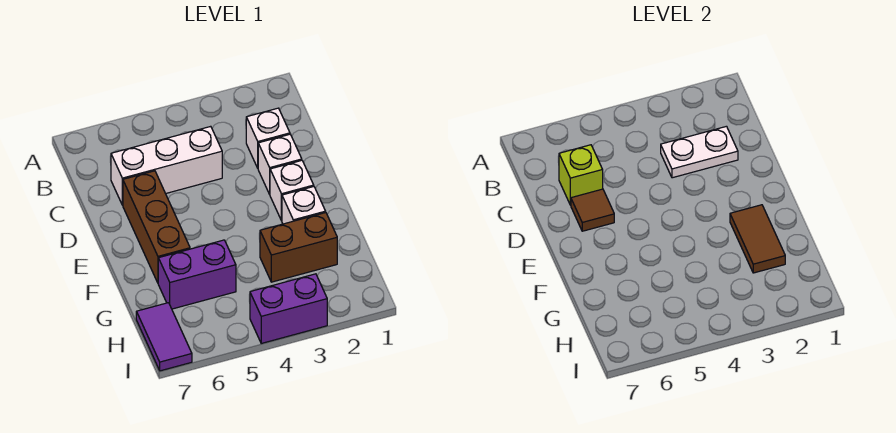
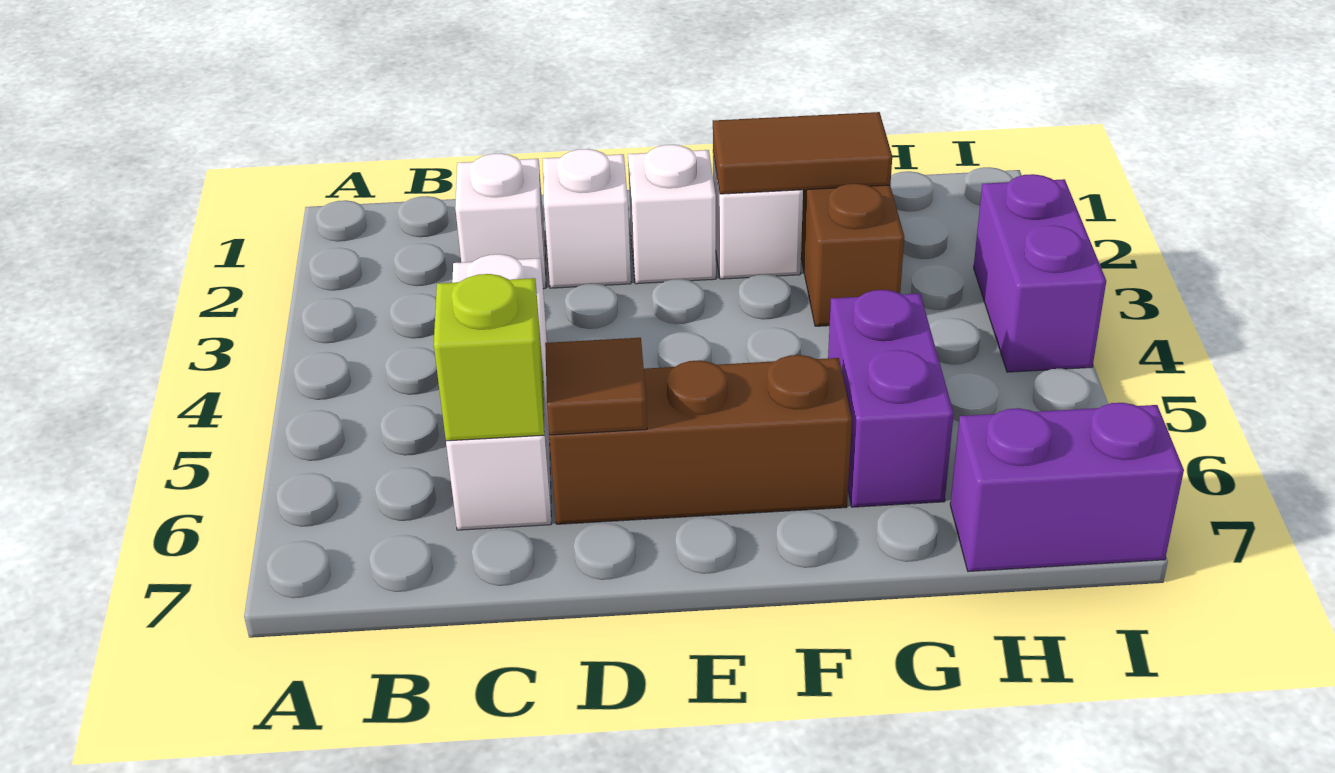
white 1x2 plate [661,126,738,178] -> none
purple 1x2 tile [136,303,192,371] -> purple 1x2 brick [950,403,1184,572]

